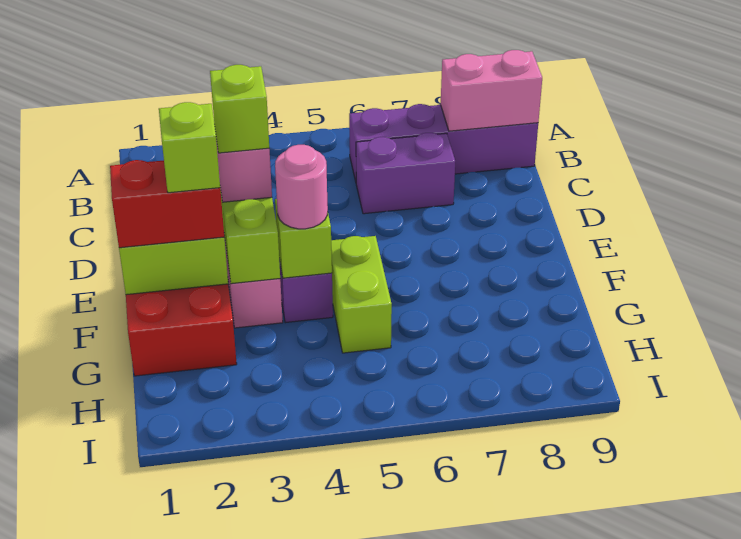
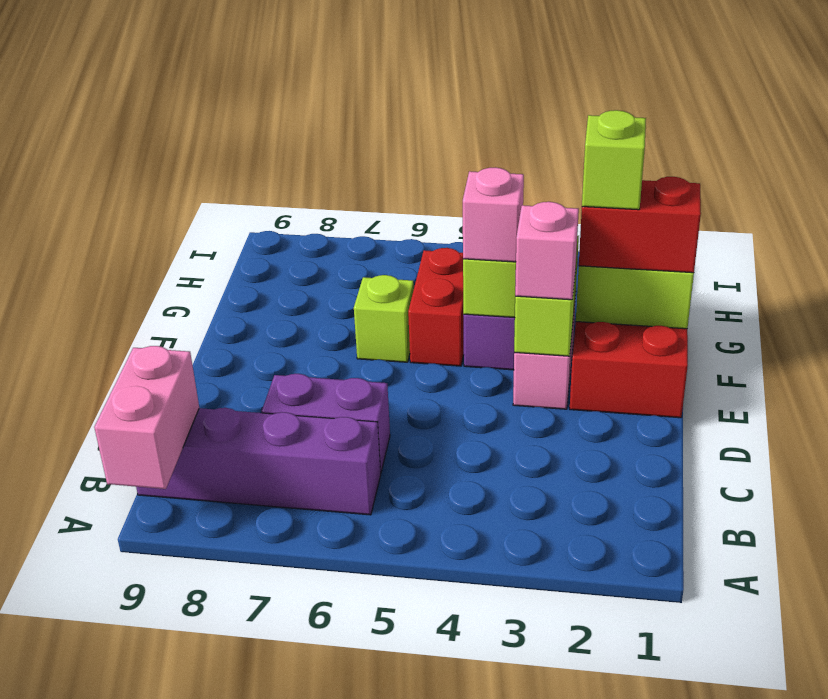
pink 1x2 brick [441,50,542,131] -> pink 1x2 brick turned to [94,346,199,489]
lime 1x1 brick [210,65,269,153] -> lime 1x1 brick moved to [354,275,414,362]
pink 1x1 round brick [275,145,328,229] -> pink 1x1 brick [463,167,524,262]
lime 1x2 brick [331,236,392,353] -> red 1x2 brick [408,248,464,366]

